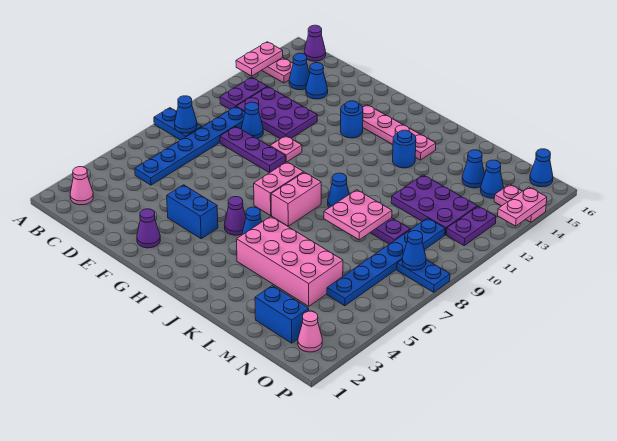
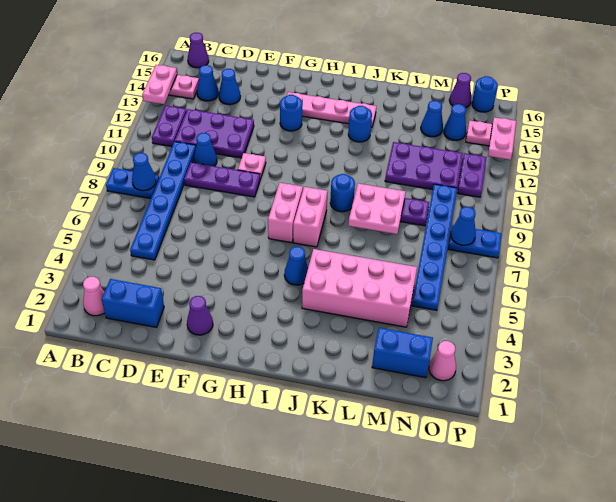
blue 1x2 brick [167,185,218,239] -> blue 1x2 brick moved to [102,279,164,327]
purple 1x1 cone [224,197,246,235] -> purple 1x1 cone moved to [449,73,471,108]
blue 1x1 cone [328,173,349,208] -> blue 1x1 round brick [330,174,355,212]
blue 1x1 cone [530,149,553,187] -> blue 1x1 round brick [472,76,498,112]

